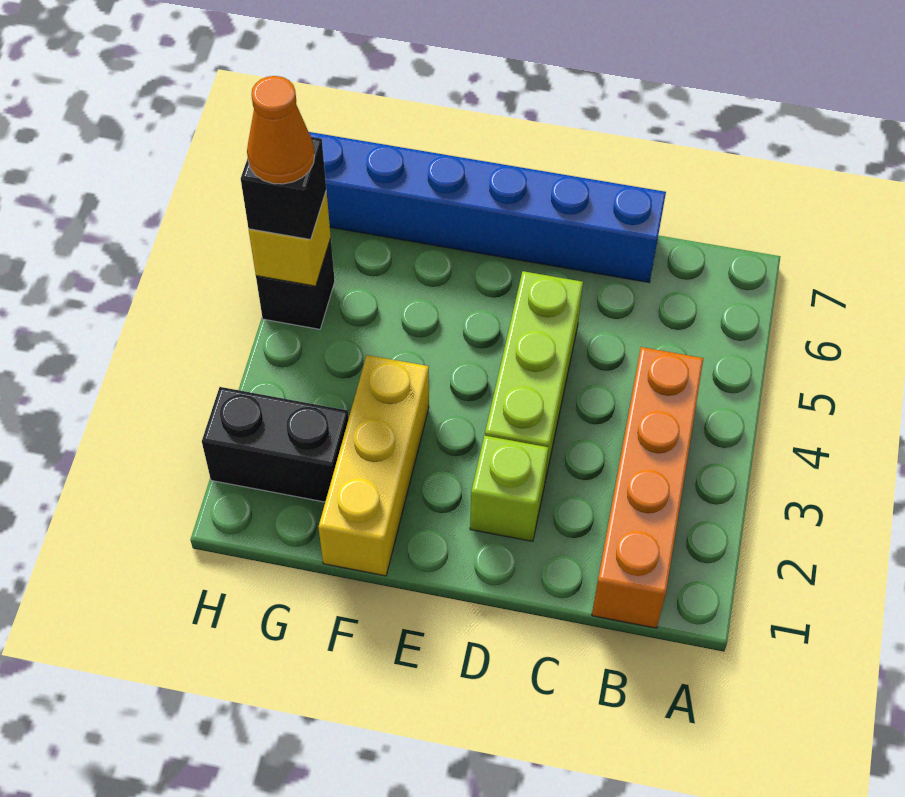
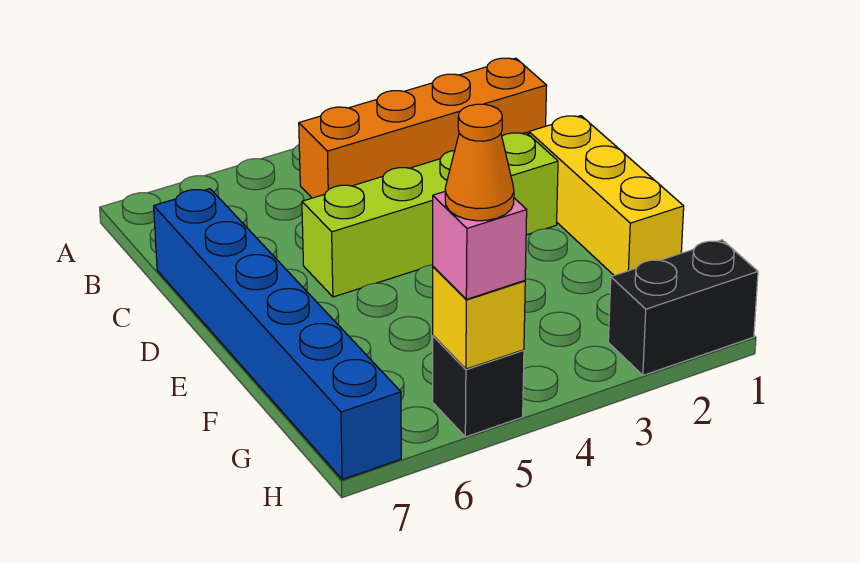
yellow 1x3 brick [318,355,429,576] -> yellow 1x3 brick turned to [529,116,684,275]
black 1x2 brick [202,387,348,502] -> black 1x2 brick turned to [608,240,758,375]
black 1x1 brick [241,137,326,240] -> pink 1x1 brick [433,192,527,299]

